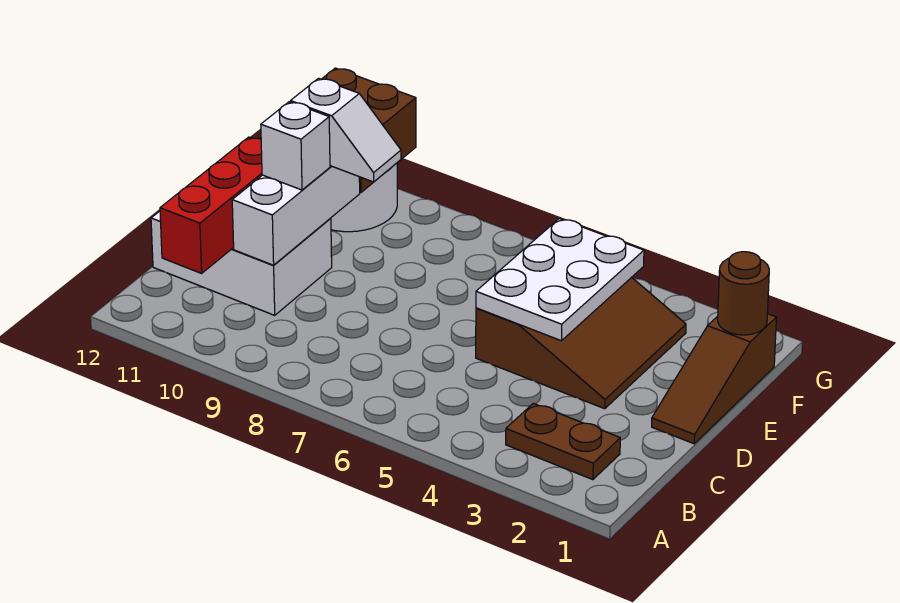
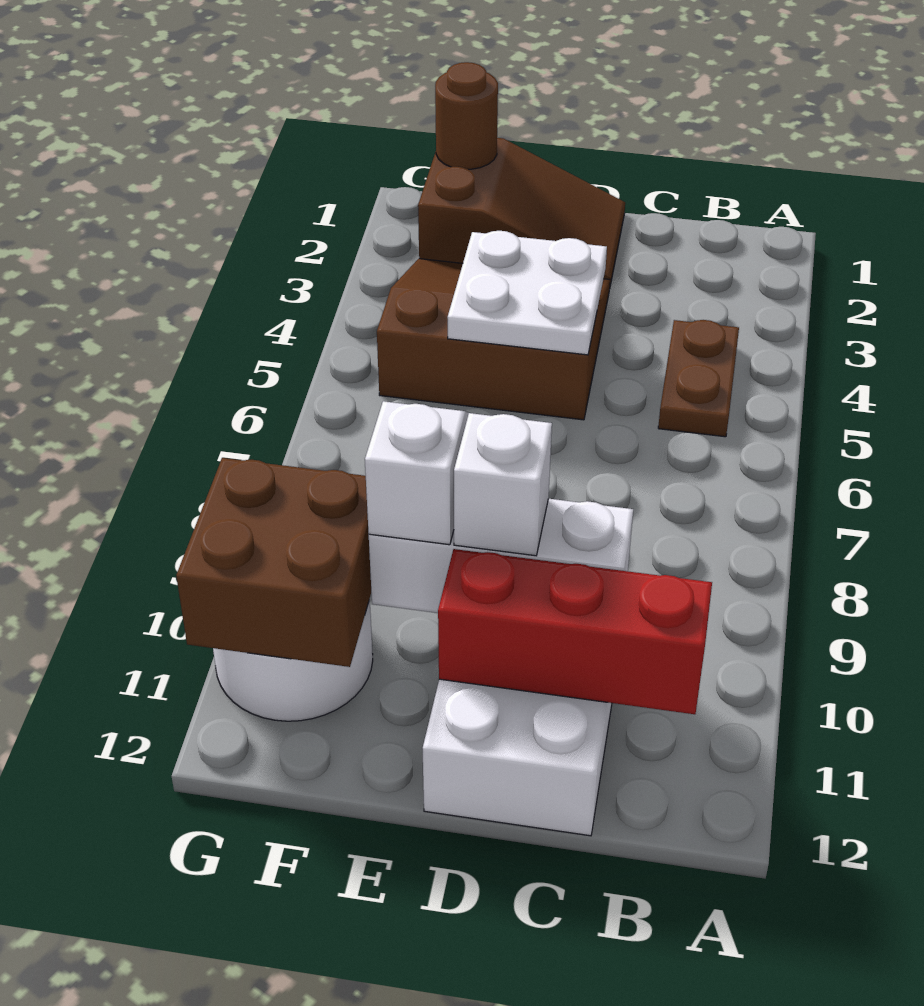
brown 1x2 plate [506,403,620,480] -> brown 1x2 plate moved to [658,320,739,437]
brown 1x3 slope [652,314,777,444] -> brown 2x3 slope [418,138,625,285]
white 2x3 plate [476,218,644,341] -> white 2x2 plate [447,231,607,355]

